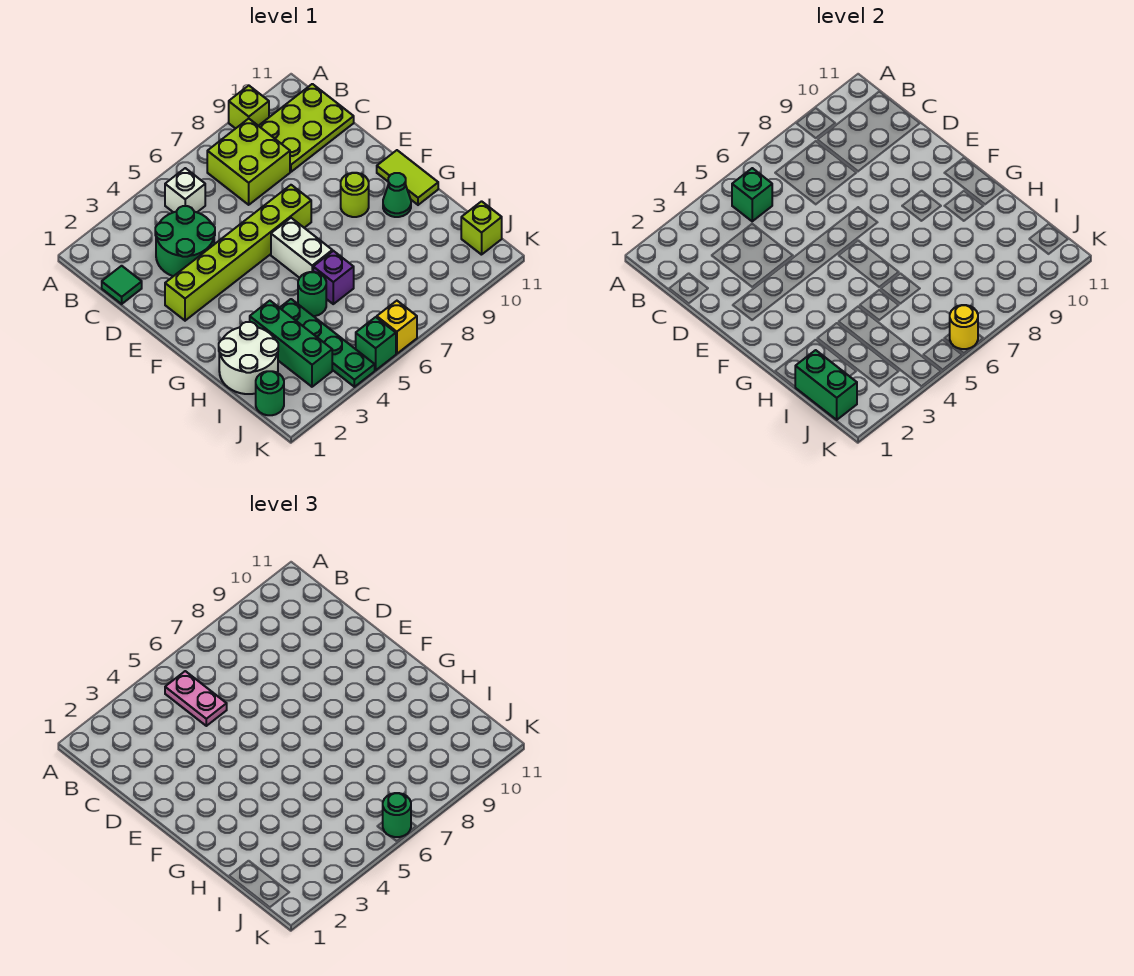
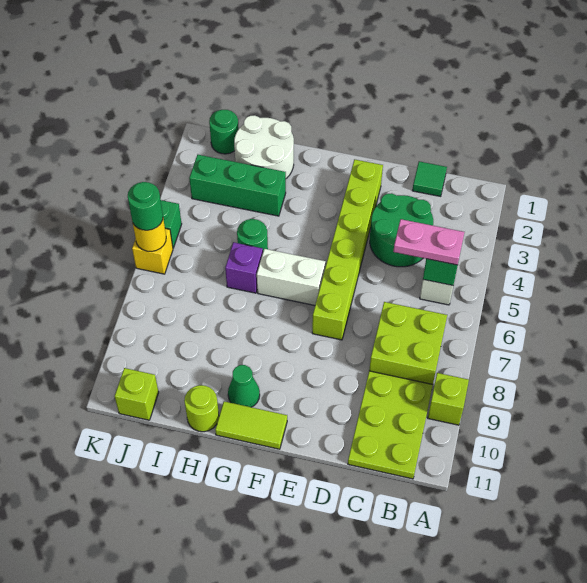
lime 1x1 round brick [341,173,369,217] -> lime 1x1 round brick moved to [184,385,219,432]
green 1x4 plate [280,299,375,387] -> none
green 1x2 brick [795,350,857,420] -> none

